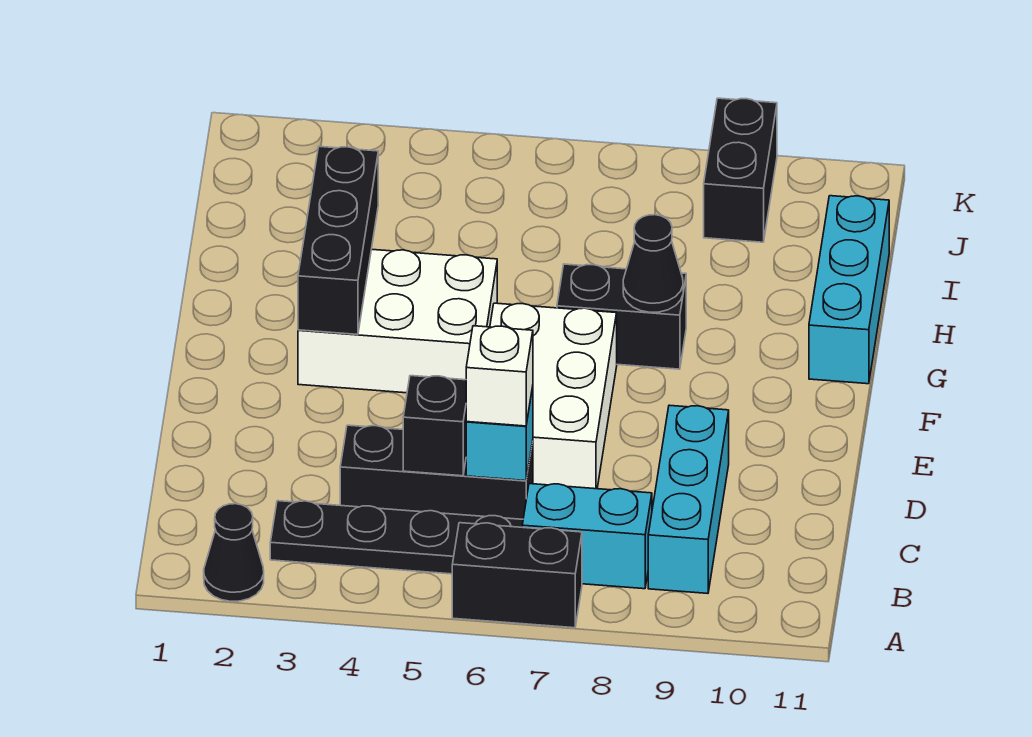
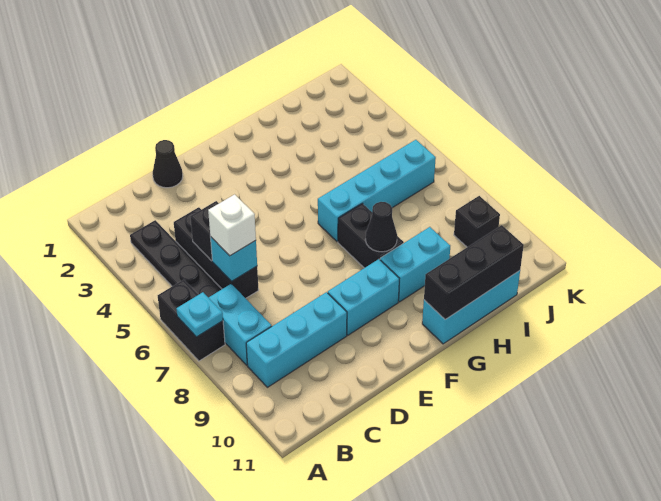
black 1x1 cone [204,504,264,601] -> black 1x1 cone moved to [153,140,183,188]
none -> cyan 1x1 plate [176,292,223,337]
white 2x3 brick [490,303,617,489] -> none
none -> cyan 1x2 brick [328,259,399,335]
white 2x3 brick [298,249,497,393] -> none
black 1x3 brick [298,146,378,335] -> black 1x3 brick moved to [424,225,524,319]
none -> cyan 1x4 brick [318,140,436,242]
none -> cyan 1x2 brick [380,227,450,302]
black 1x2 brick [704,98,777,242] -> black 1x1 brick [454,196,500,247]

